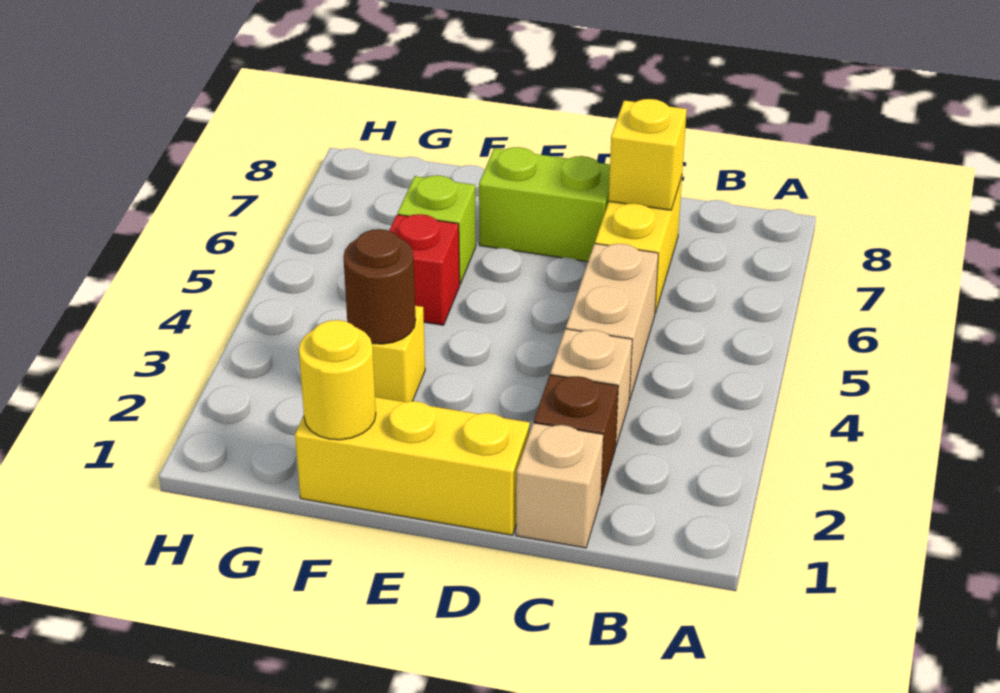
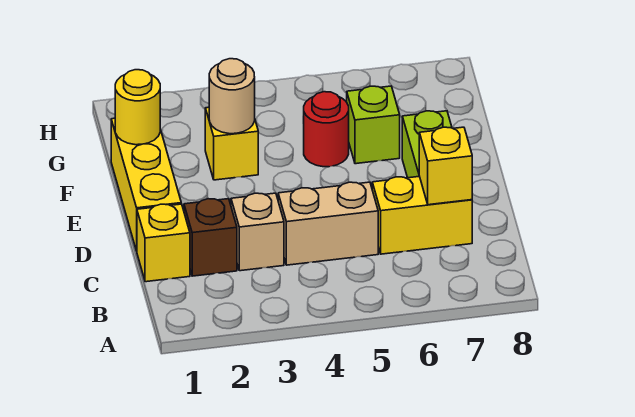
tan 1x1 brick [516,423,603,548] -> yellow 1x1 brick [137,204,190,282]
brown 1x1 round brick [344,229,416,344] -> tan 1x1 round brick [209,59,255,134]
red 1x1 brick [389,214,460,325] -> red 1x1 round brick [303,92,349,167]

